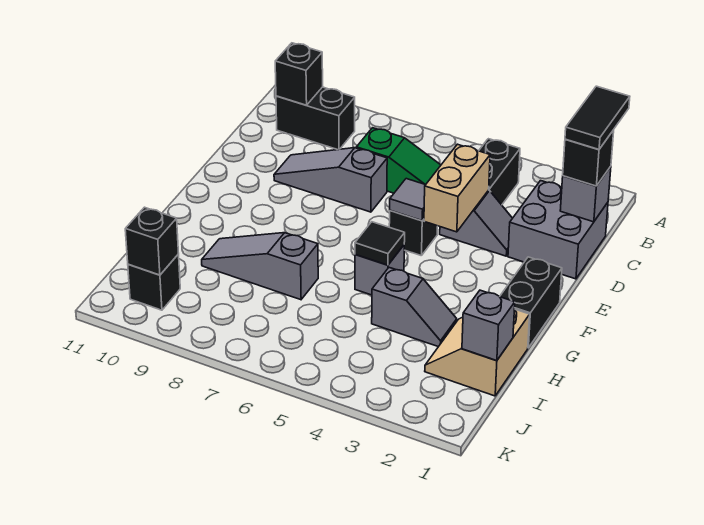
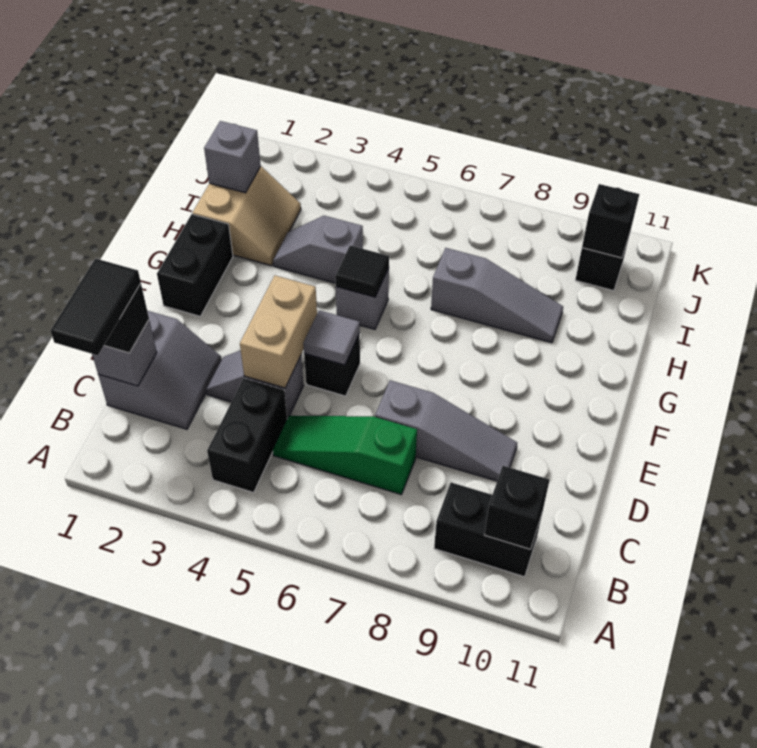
grey 2x2 brick [508,181,608,279] -> grey 2x2 slope [98,311,222,429]

